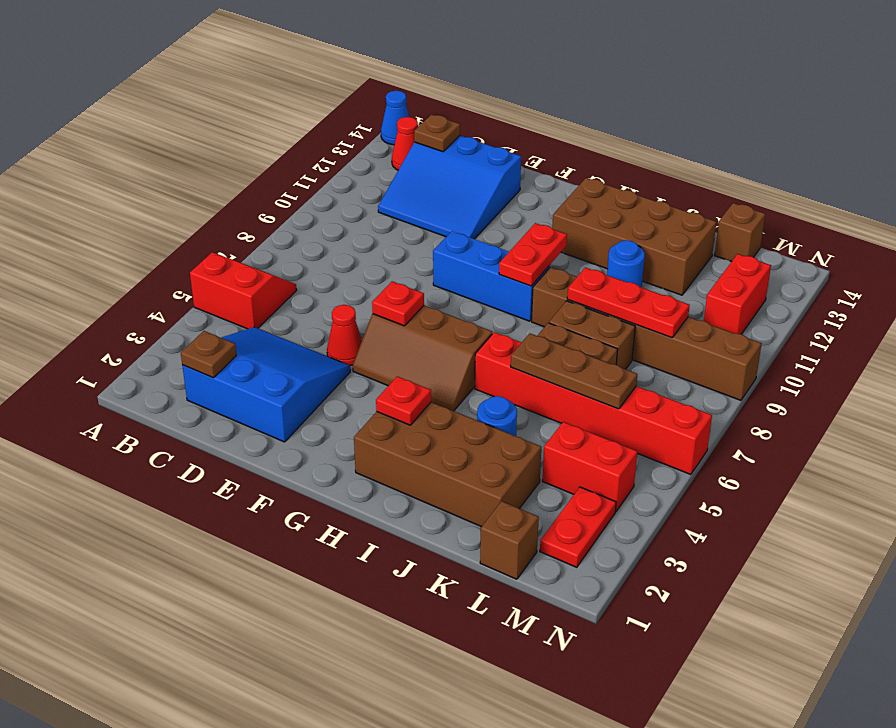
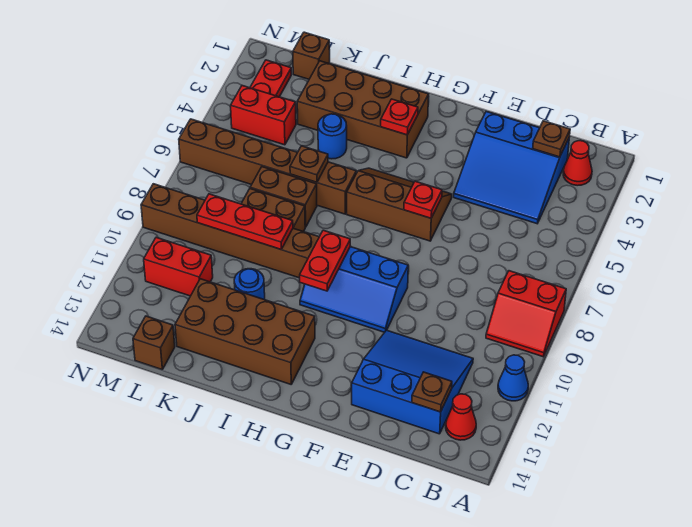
red 2x2 slope [190,253,297,329] -> red 2x2 slope moved to [486,271,566,357]
blue 1x1 cone [381,91,409,145] -> blue 1x1 cone moved to [498,355,528,401]
red 1x1 cone [327,305,362,366] -> red 1x1 cone moved to [563,141,592,186]
red 1x6 brick [475,332,712,475] -> brown 1x6 brick [179,119,356,214]
brown 1x3 plate [511,334,637,409] -> brown 1x1 plate [290,146,328,182]
red 1x2 brick [704,254,771,334] -> red 1x2 brick turned to [144,237,213,296]

